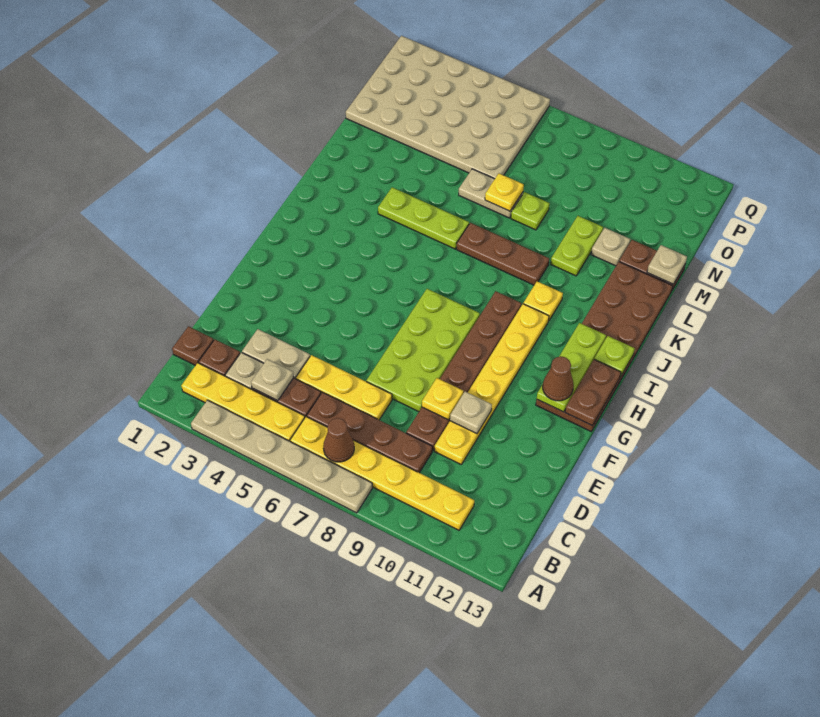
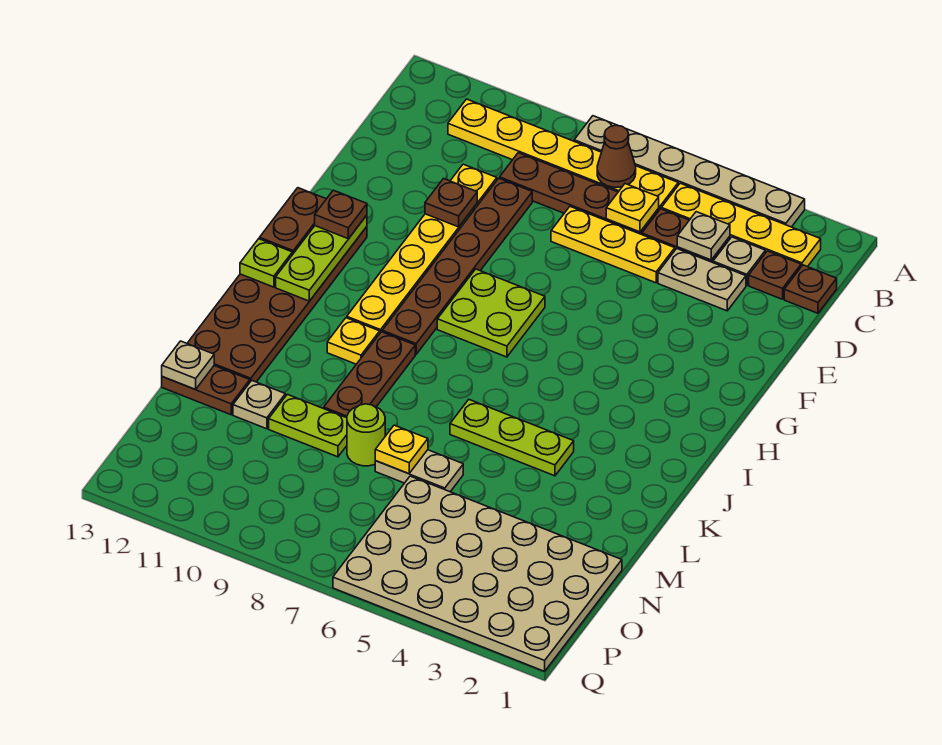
lime 2x4 plate [366,289,480,412] -> lime 2x2 plate [437,269,545,357]
yellow 1x1 plate [422,378,463,420] -> yellow 1x1 plate moved to [606,184,659,232]
tan 1x1 plate [450,392,492,434] -> brown 1x1 plate [425,179,477,227]
brown 1x1 cone [543,356,574,401] -> brown 1x1 plate [315,190,367,239]
brown 1x3 plate [456,223,549,285] -> brown 1x3 plate turned to [324,332,415,418]
lime 1x2 plate [551,216,603,276] -> lime 1x2 plate turned to [269,394,347,457]
lime 1x1 plate [511,192,550,230] -> lime 1x1 round brick [347,404,385,466]

